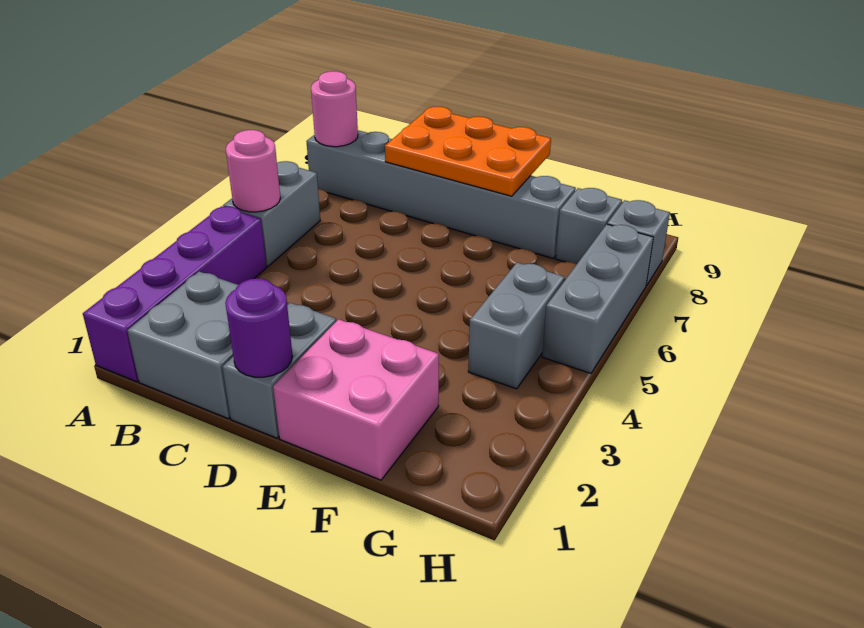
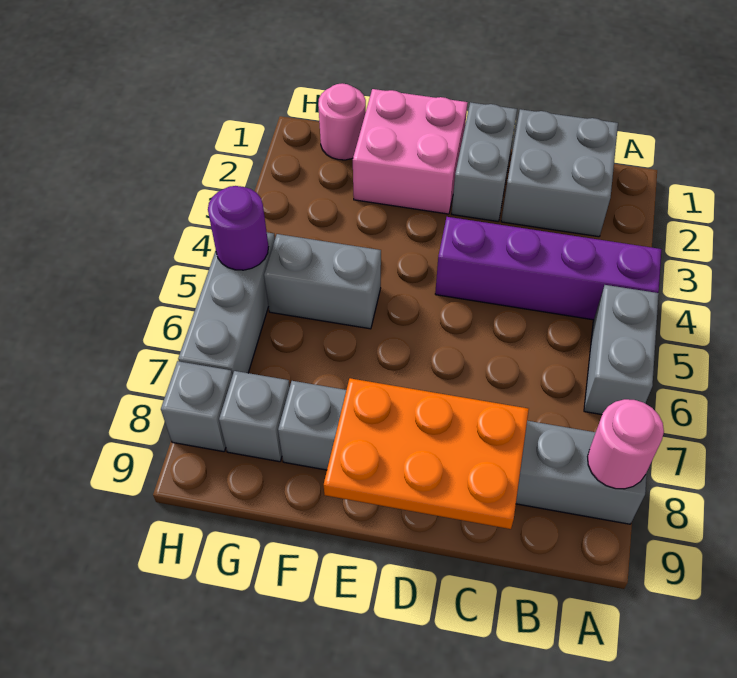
purple 1x4 brick [83,206,267,382] -> purple 1x4 brick turned to [435,217,661,320]
pink 1x1 round brick [226,130,280,212] -> pink 1x1 round brick moved to [318,83,366,160]
purple 1x1 round brick [225,279,292,377] -> purple 1x1 round brick moved to [208,186,268,270]
grey 1x2 brick [468,263,565,389] -> grey 1x2 brick turned to [264,234,381,329]

